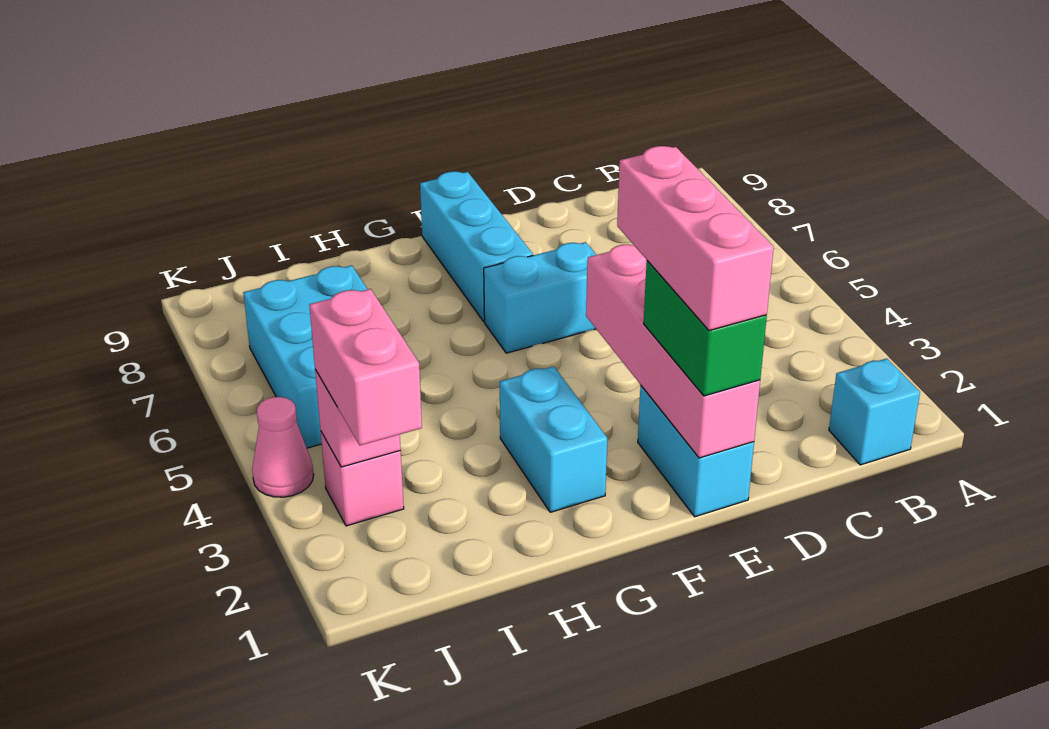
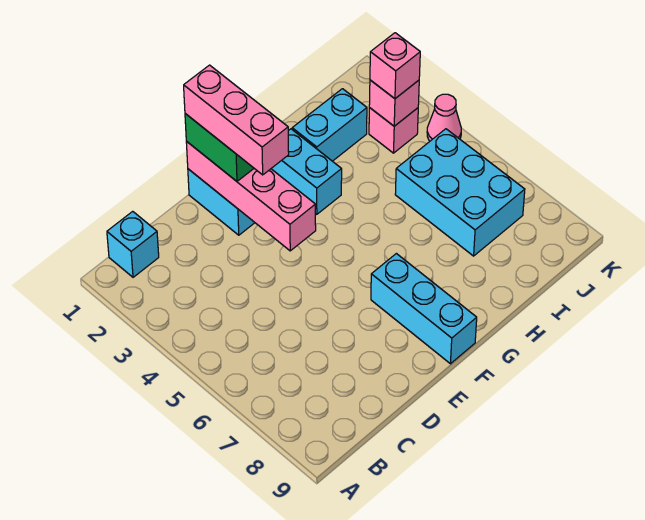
cyan 1x2 brick [484,242,596,353] -> cyan 1x2 brick moved to [292,89,367,161]
pink 1x2 brick [309,289,422,445] -> pink 1x1 brick [370,33,420,99]

